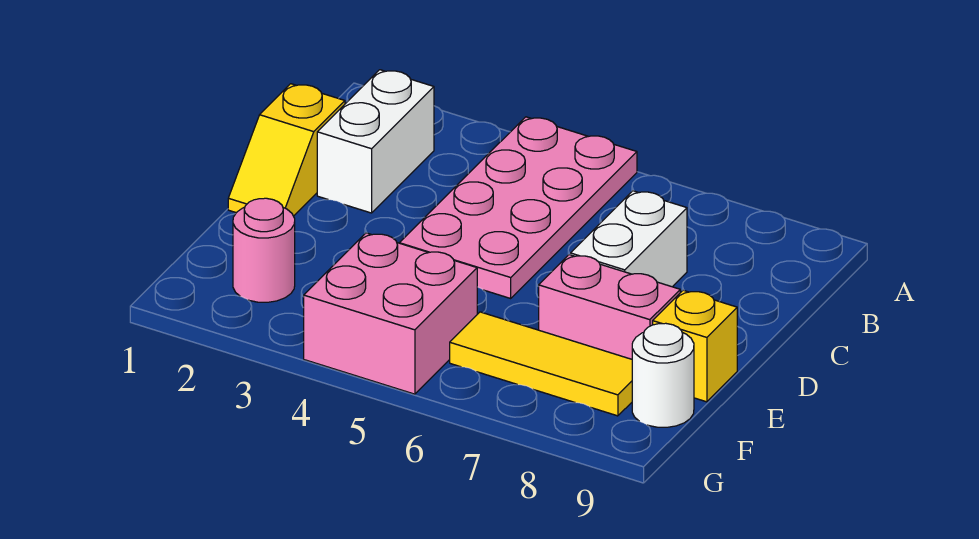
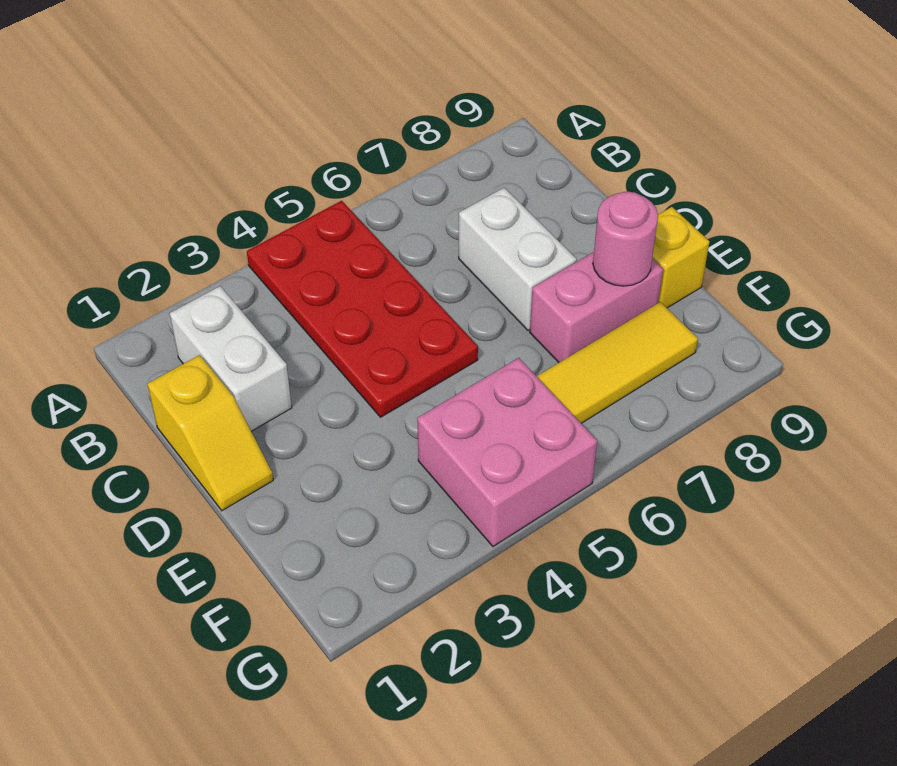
pink 2x4 plate [400,117,637,298] -> red 2x4 plate [247,201,478,417]
pink 1x1 round brick [233,198,295,302] -> pink 1x1 round brick moved to [593,192,658,286]
white 1x1 round brick [632,323,694,427] -> none

